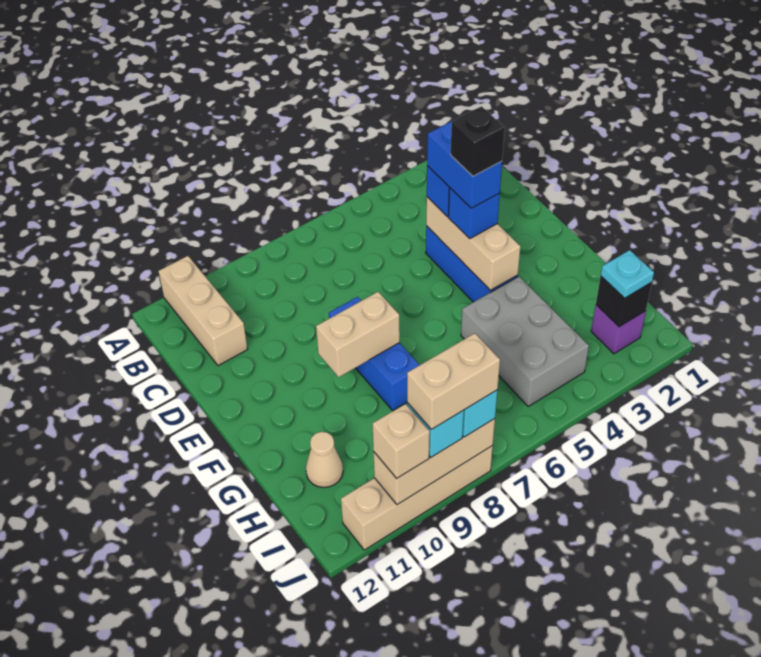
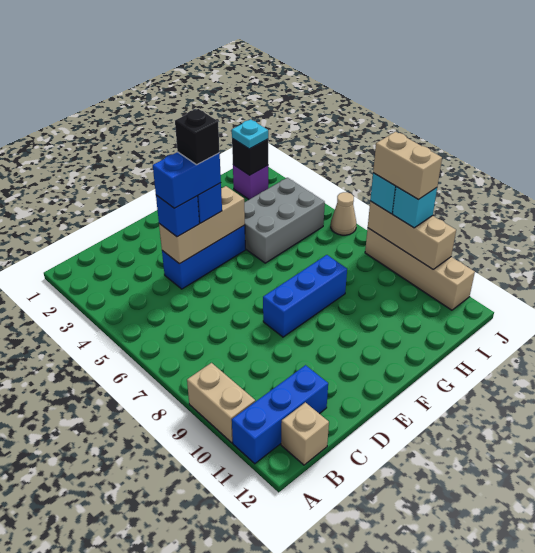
tan 1x3 brick [159,256,248,366] -> blue 1x3 brick [232,365,328,464]
tan 1x2 brick [316,292,400,377] -> tan 1x2 brick moved to [187,363,255,443]
tan 1x1 cone [306,432,343,487] -> tan 1x1 cone moved to [331,192,356,235]
tan 1x1 brick [373,404,430,478] -> tan 1x1 brick moved to [281,402,329,465]

